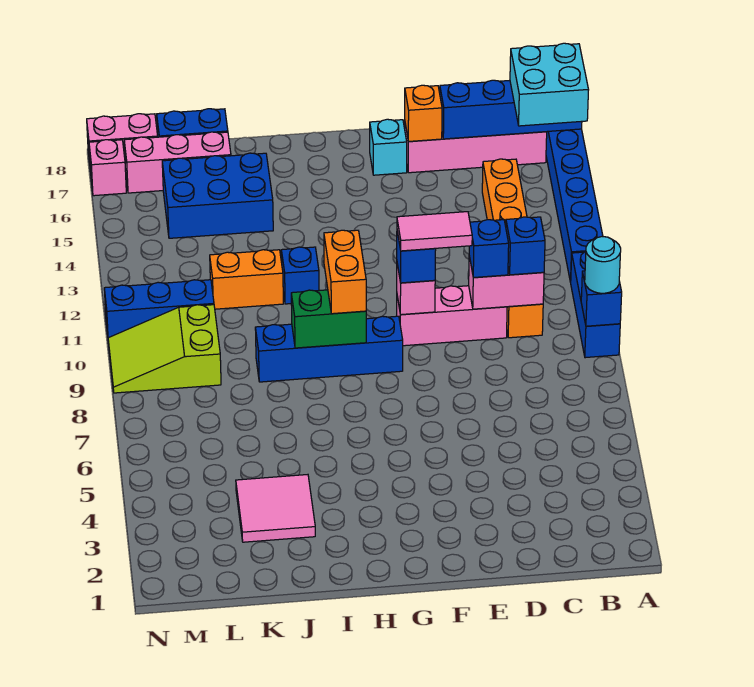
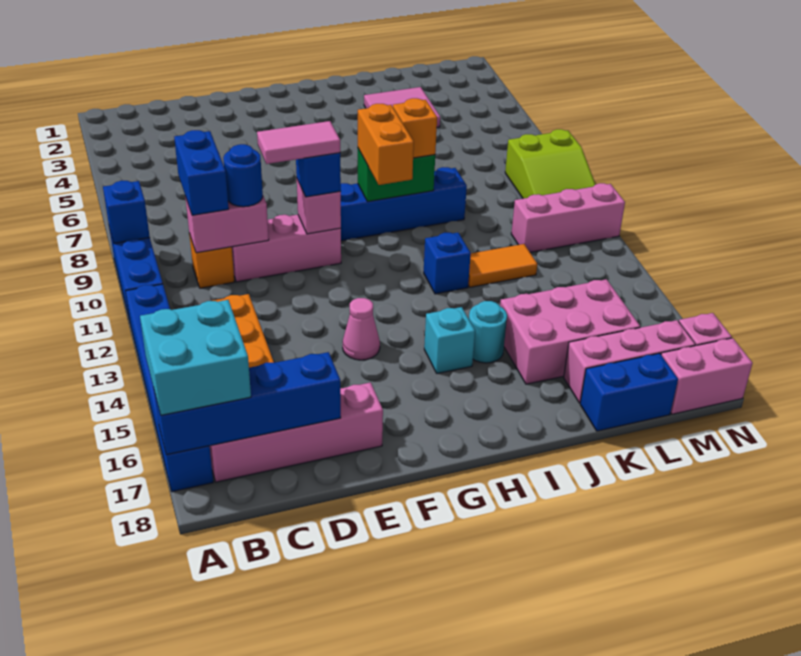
cyan 1x1 round brick [585,237,621,293] -> cyan 1x1 round brick moved to [469,301,507,363]
blue 1x1 brick [506,217,545,275] -> blue 1x2 brick [174,130,229,215]
blue 1x1 brick [469,220,509,278] -> blue 1x1 round brick [223,144,263,207]
orange 1x1 brick [405,85,442,142] -> orange 1x1 brick moved to [393,98,437,158]
none -> pink 1x1 cone [343,298,380,360]
cyan 1x1 brick [370,119,407,175] -> cyan 1x1 brick moved to [424,307,475,373]
orange 1x2 brick [210,250,283,309] -> orange 1x2 tile [468,244,537,287]
blue 2x3 brick [162,153,273,238] -> pink 2x3 brick [500,279,640,384]
lime 2x3 slope [108,305,221,393] -> lime 2x3 slope turned to [505,129,596,199]
blue 1x3 brick [104,280,214,338] -> pink 1x3 brick [511,183,625,252]

